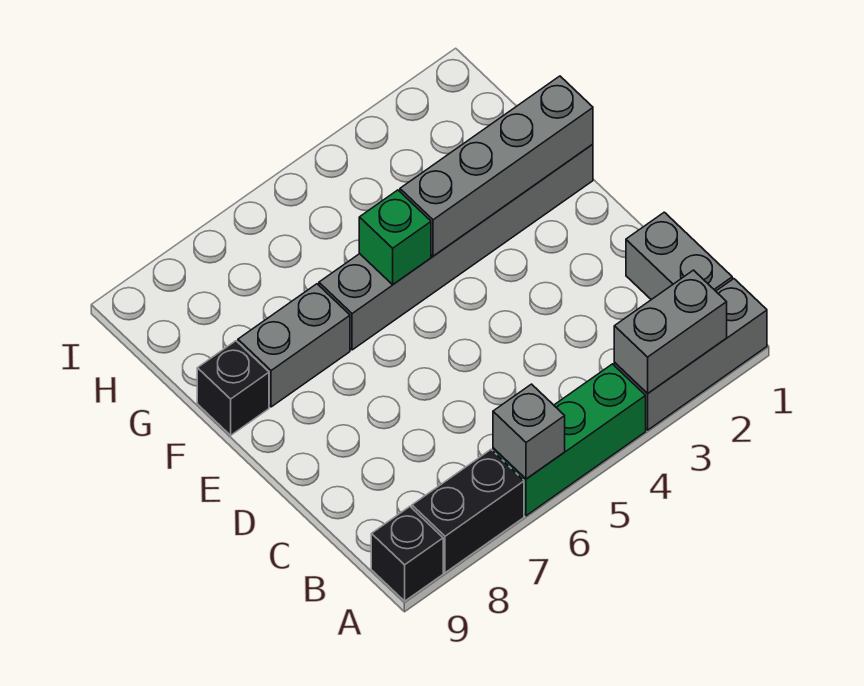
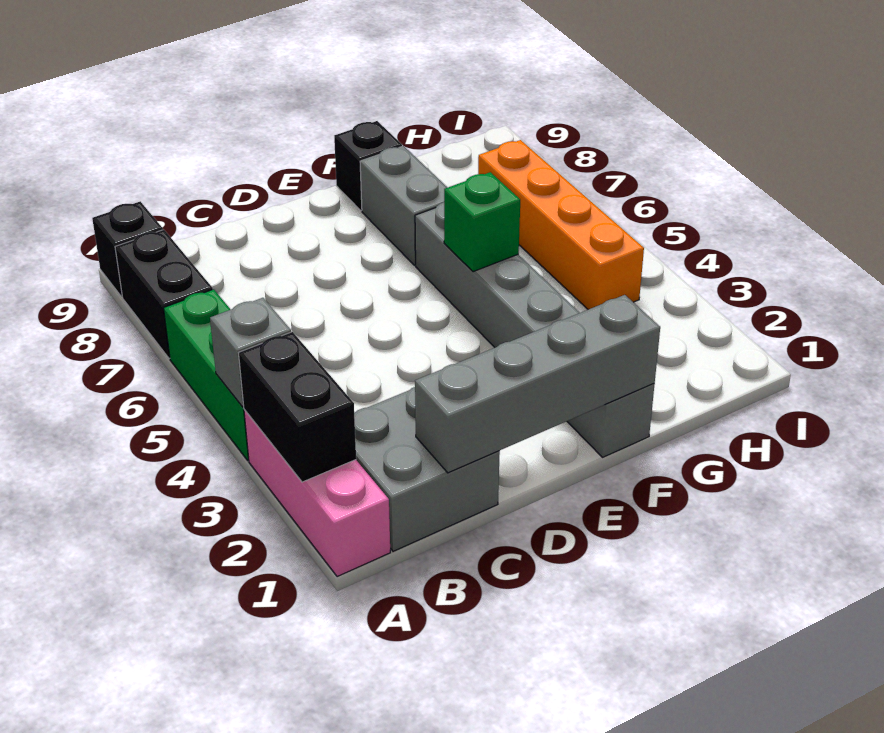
grey 1x3 brick [614,279,767,430] -> pink 1x3 brick [244,410,390,577]
grey 1x2 brick [614,270,727,394] -> black 1x2 brick [239,332,356,482]
grey 1x1 brick [493,384,565,479] -> grey 1x1 brick moved to [210,298,291,407]
grey 1x2 brick [626,212,732,300] -> grey 2x2 brick [354,387,500,551]
grey 1x4 brick [400,76,593,256] -> grey 1x4 brick turned to [415,295,660,473]
none -> orange 1x4 brick [478,140,644,309]

